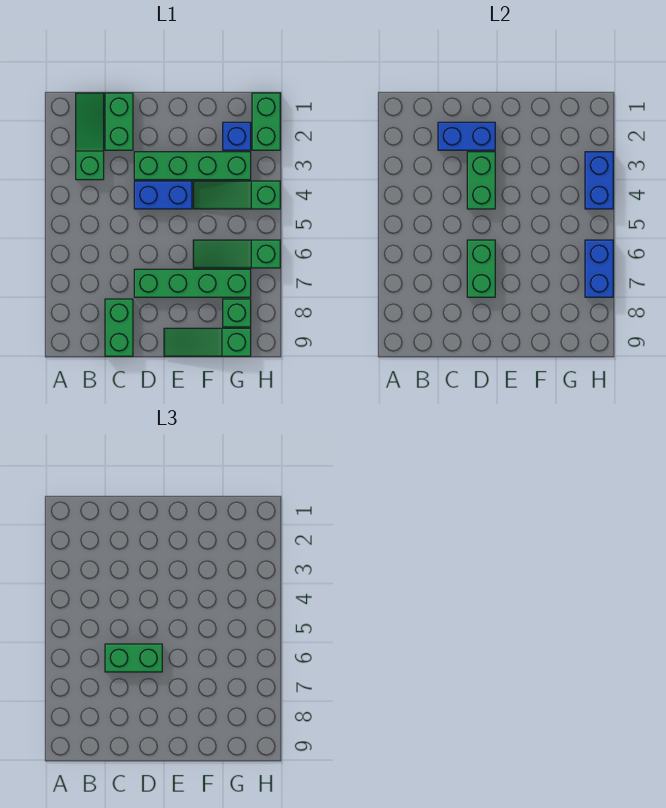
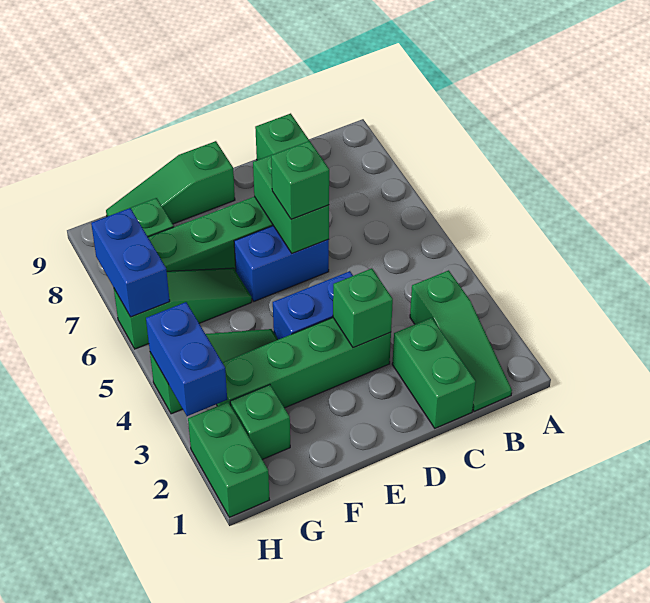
blue 1x2 brick [438,122,495,150] -> blue 1x2 brick moved to [234,226,329,301]
green 1x2 brick [105,644,162,672] -> green 1x1 brick [271,141,329,219]
green 1x2 brick [467,152,495,209] -> green 1x1 brick [333,268,393,348]
green 1x3 slope [164,328,251,356] -> green 1x3 slope turned to [106,141,235,224]
blue 1x1 brick [223,122,251,150] -> green 1x1 brick [230,385,290,460]

